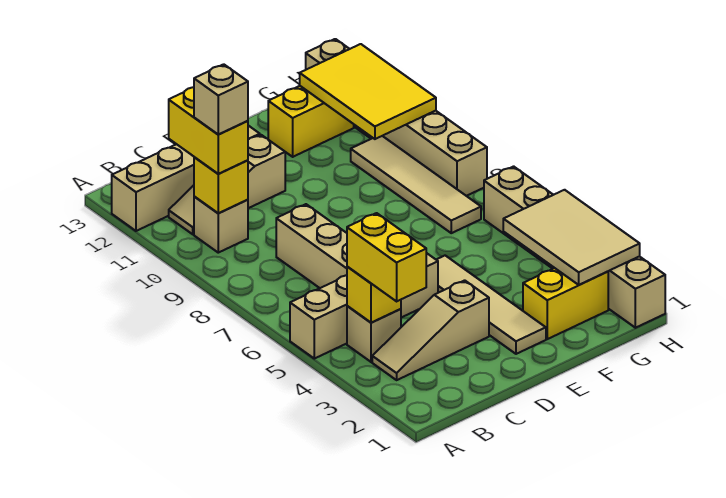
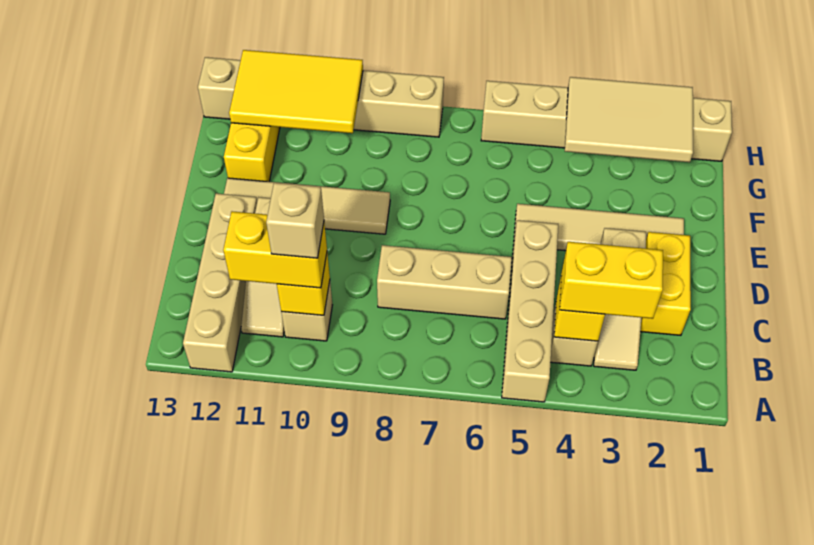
yellow 1x2 brick [523,268,608,339] -> yellow 1x2 brick moved to [640,232,691,335]
tan 1x4 tile [351,136,481,233] -> tan 1x4 tile moved to [224,178,390,234]

